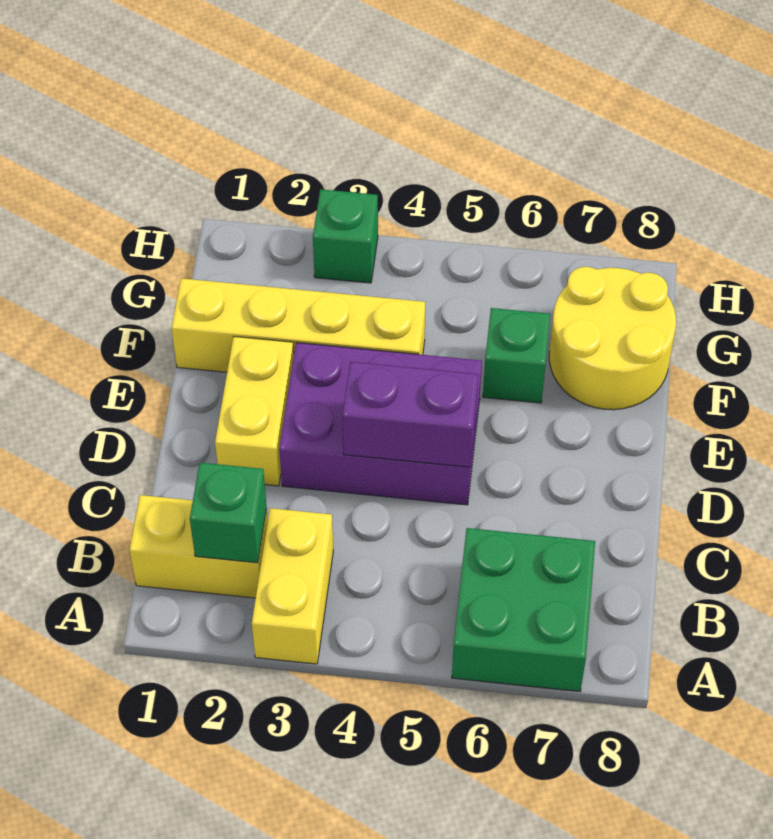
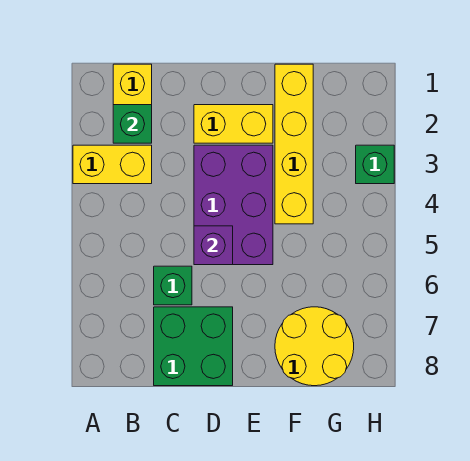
green 2x2 brick [452,528,595,692] -> green 2x2 brick moved to [154,307,233,386]
purple 1x2 brick [342,362,478,467] -> purple 1x1 brick [194,226,233,265]
green 1x1 brick [483,308,550,403] -> green 1x1 brick moved to [154,266,192,305]

